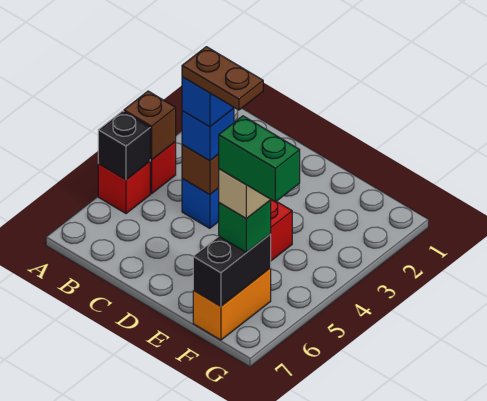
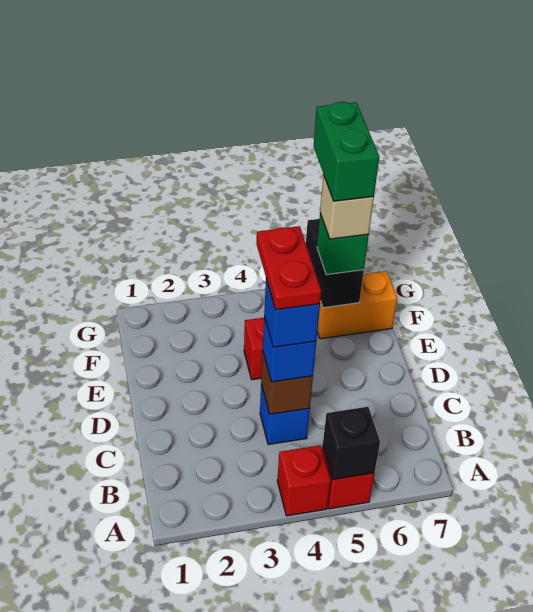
brown 1x1 brick [124,91,176,160] -> none
brown 1x2 plate [182,47,263,110] -> red 1x2 plate [257,226,321,310]
black 1x2 brick [193,234,271,306] -> black 1x2 brick turned to [306,219,364,308]

